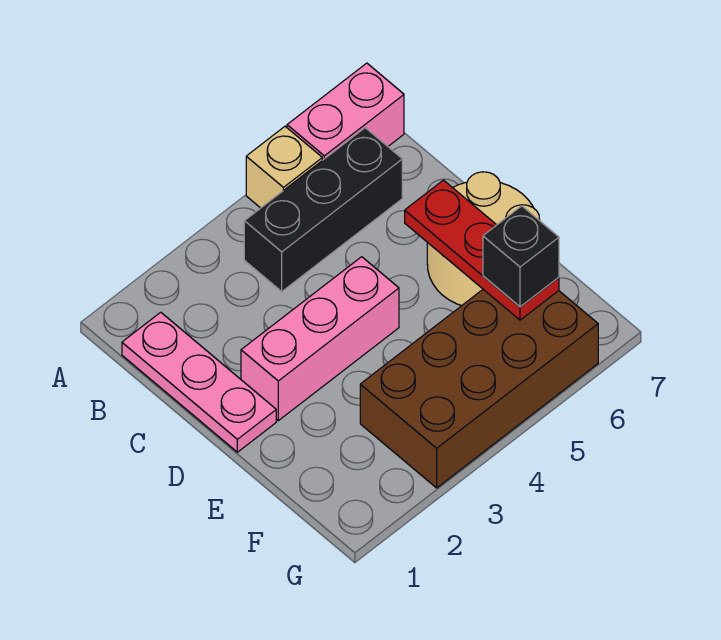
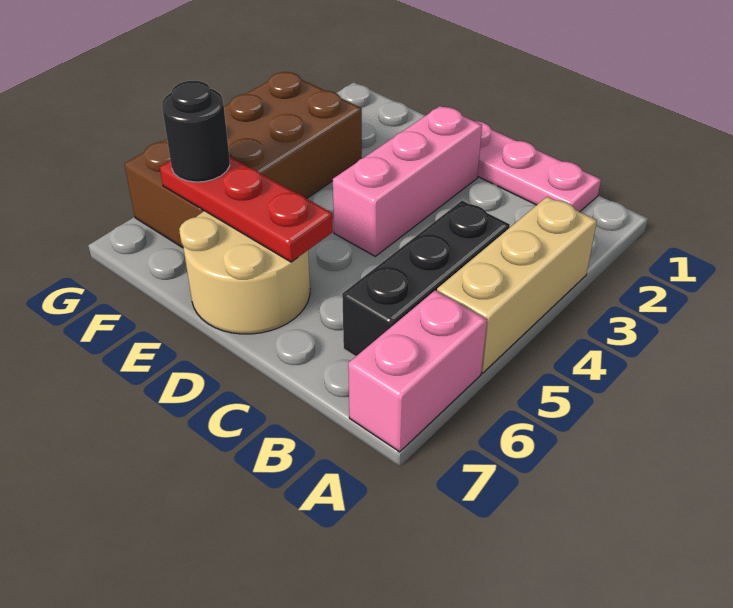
tan 1x1 brick [246,126,322,208] -> tan 1x3 brick [437,197,597,373]
black 1x1 brick [483,206,559,307] -> black 1x1 round brick [162,81,230,182]

